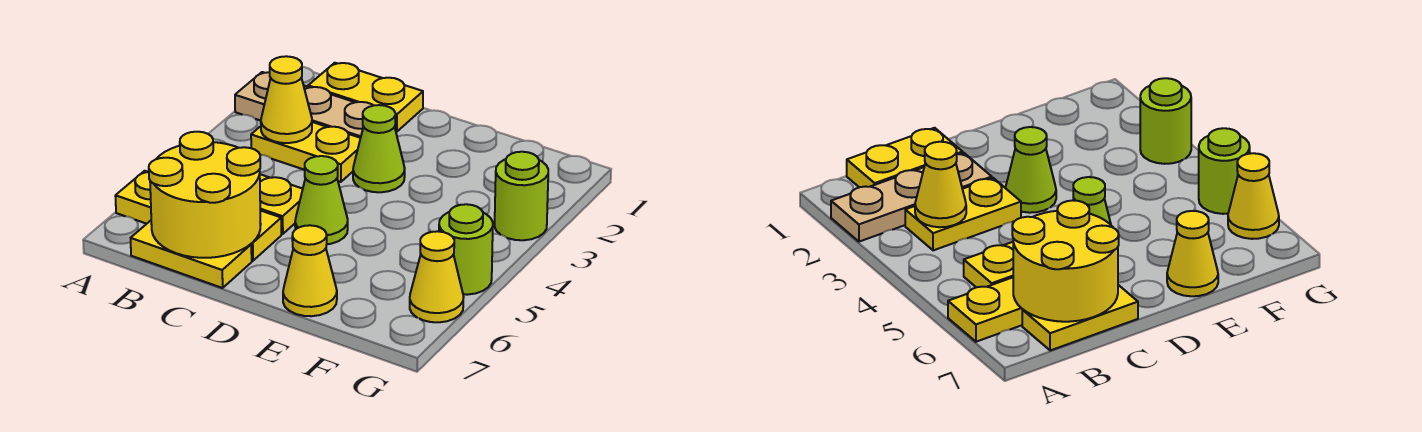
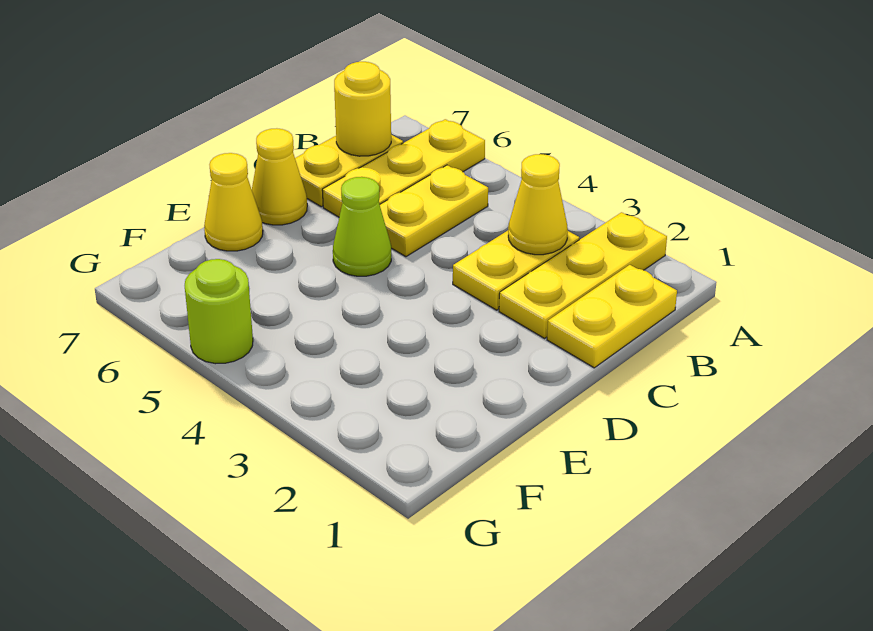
tan 1x3 plate [235,72,396,138] -> yellow 1x3 plate [499,212,667,338]
yellow 2x2 round brick [149,132,261,258] -> yellow 1x1 round brick [334,62,391,156]
lime 1x1 cone [353,105,405,192] -> none
lime 1x1 round brick [495,152,548,240] -> none
yellow 1x1 cone [410,231,464,322] -> yellow 1x1 cone moved to [252,128,307,225]

